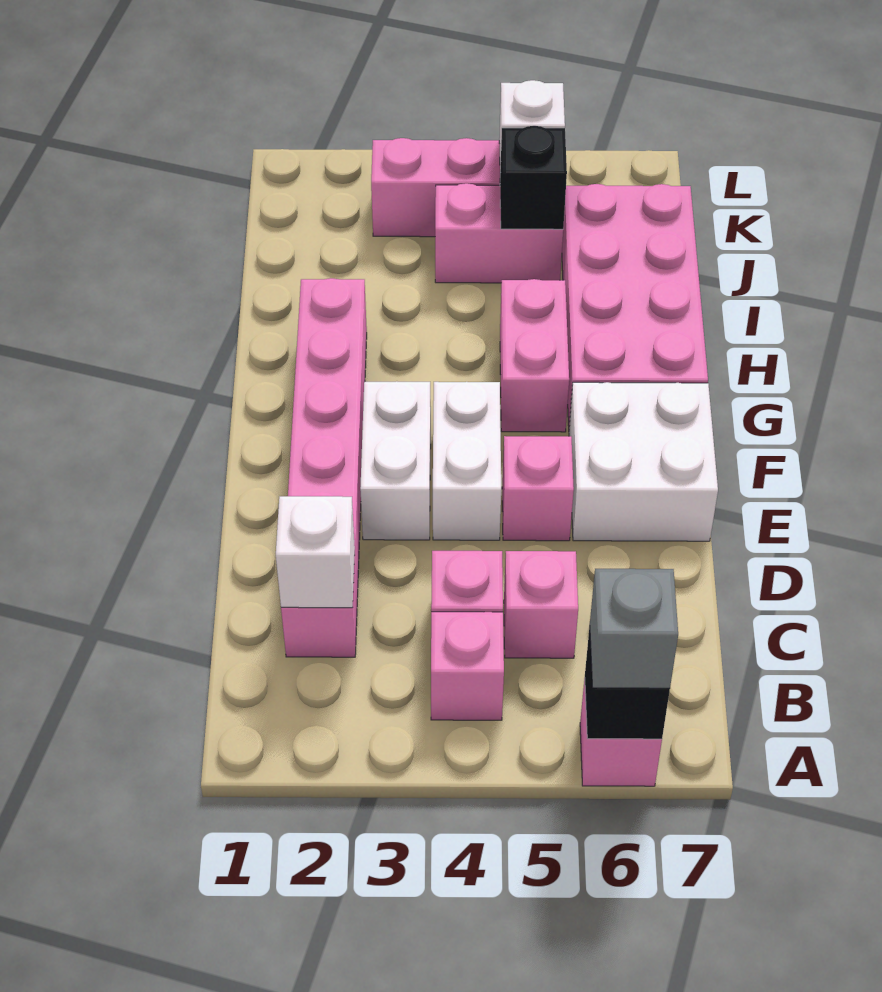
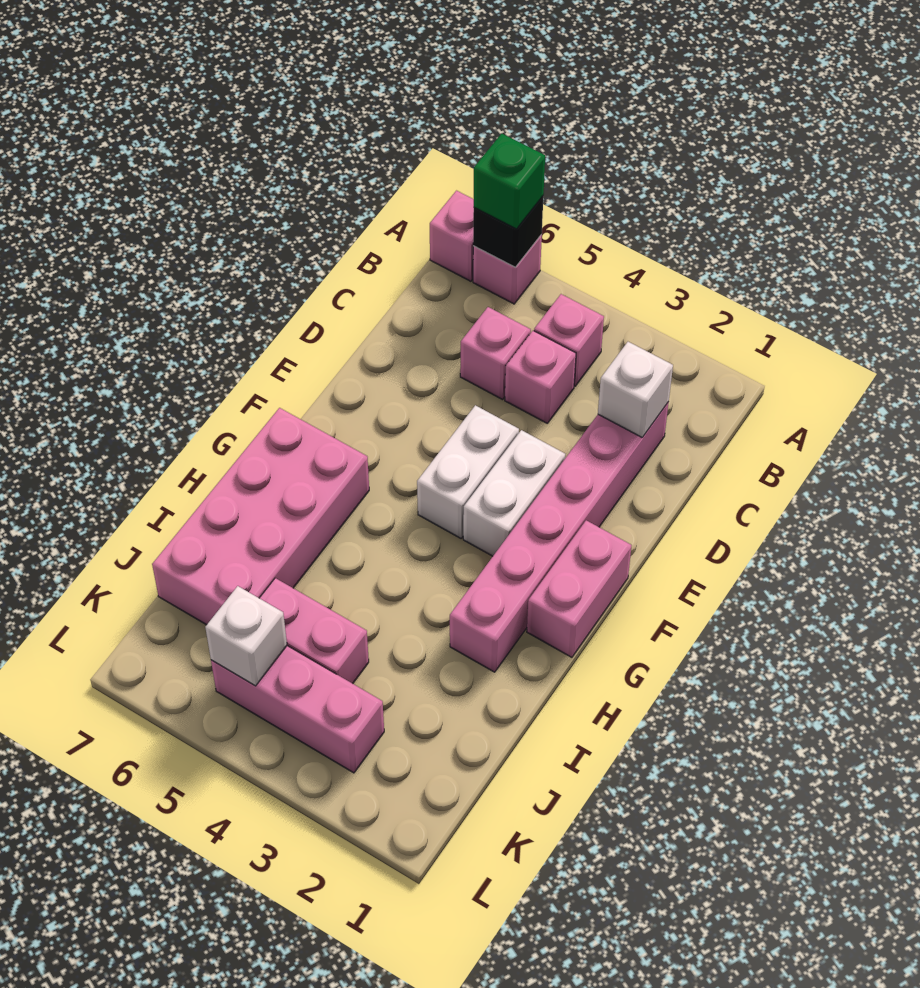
grey 1x1 brick [590,569,678,688] -> green 1x1 brick [474,133,545,229]
pink 1x1 brick [502,436,574,541] -> pink 1x1 brick moved to [430,191,474,281]
white 2x2 brick [569,382,718,541] -> none
pink 1x2 brick [500,279,569,432] -> pink 1x2 brick moved to [527,520,632,657]
black 1x1 brick [500,126,567,229] -> none

